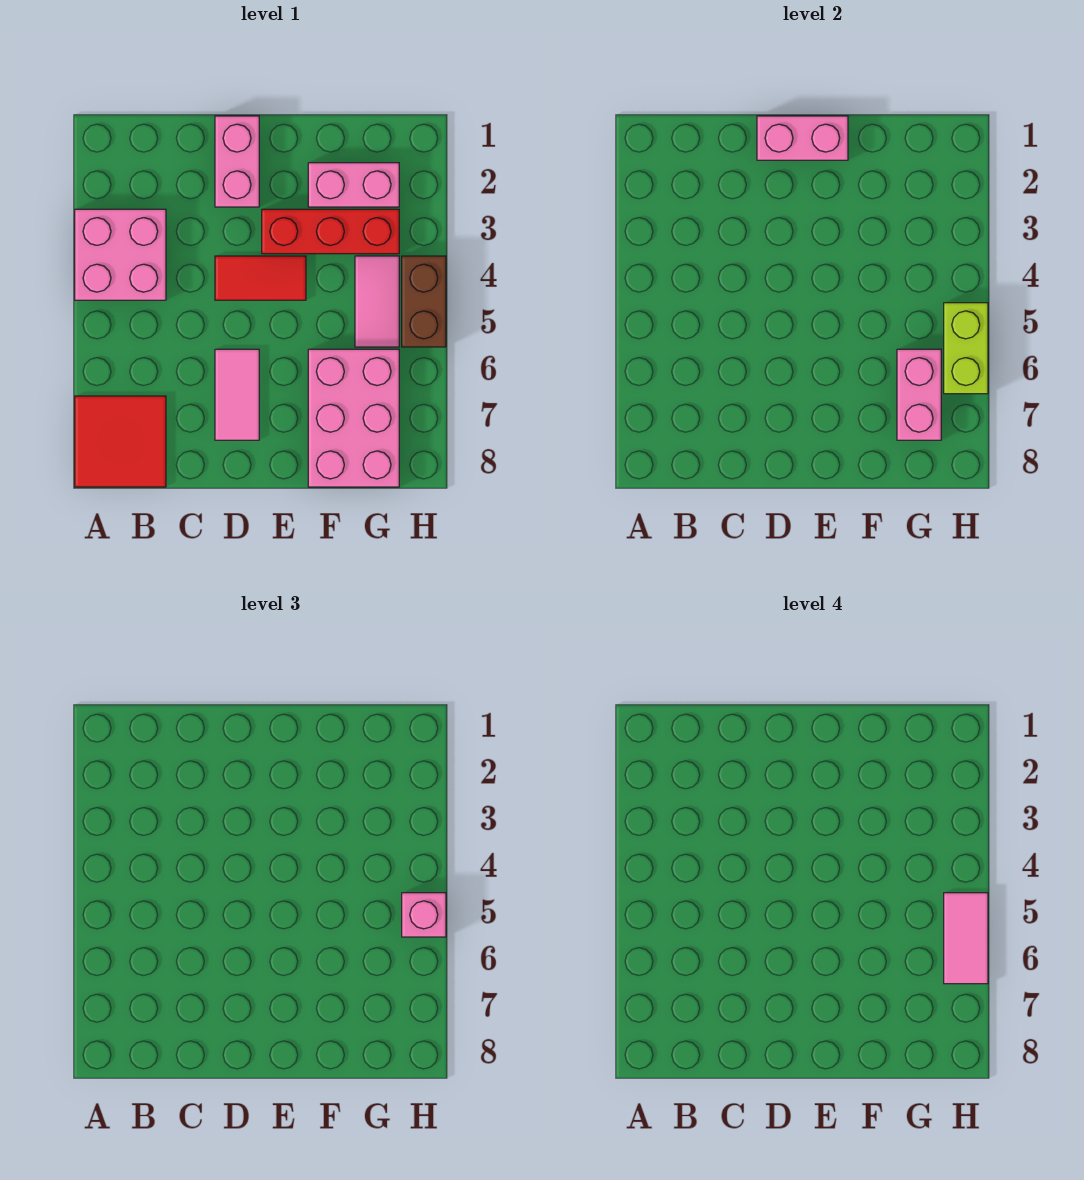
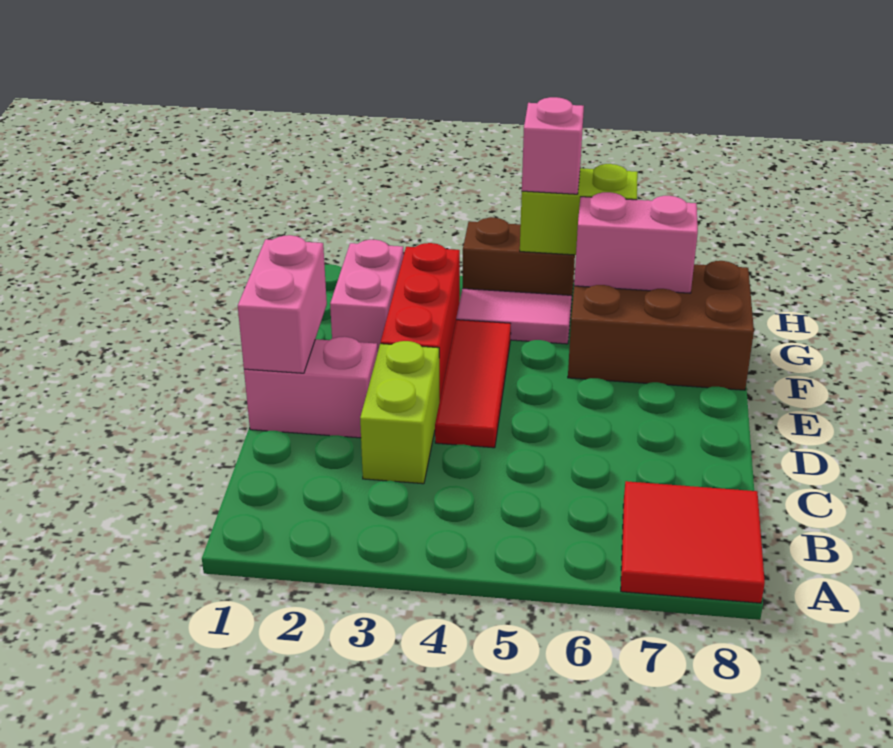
pink 2x2 brick [75,209,166,300] -> none
none -> lime 1x2 brick [360,341,439,484]
red 1x2 tile [215,256,306,300] -> red 1x3 tile [435,320,511,448]
pink 1x2 tile [215,349,259,440] -> none
pink 2x3 brick [308,349,399,487] -> brown 2x3 brick [568,261,754,390]
pink 1x2 tile [944,893,988,984] -> none

